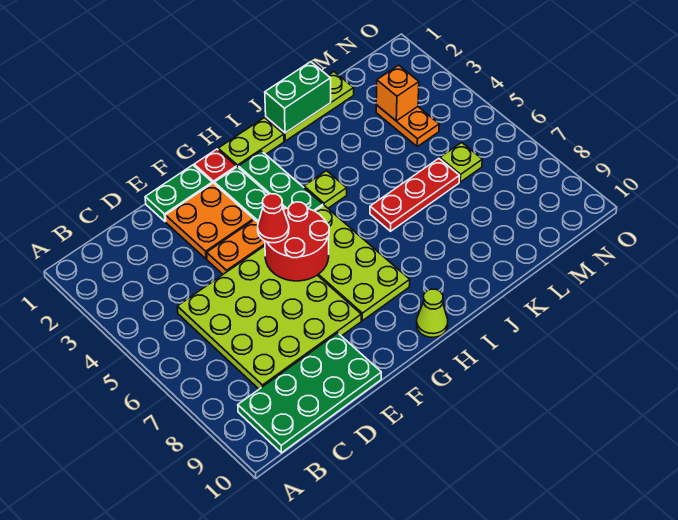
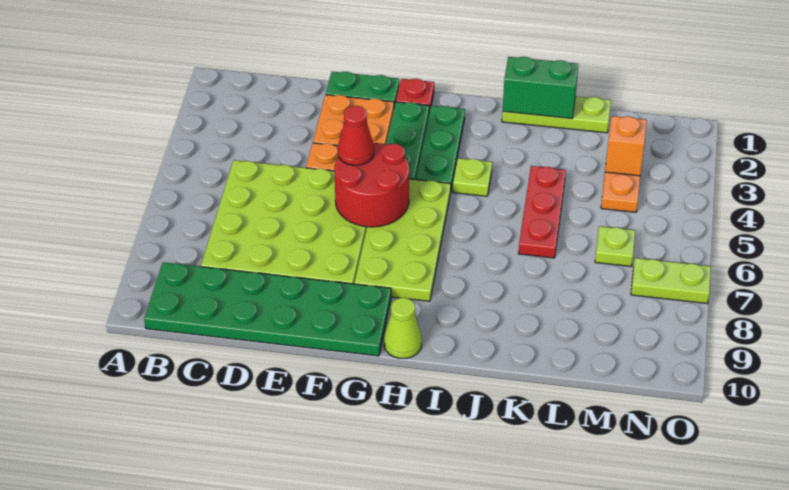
green 2x4 plate [238,333,381,453] -> green 2x6 plate [144,262,391,356]
lime 1x2 plate [218,118,284,168] -> lime 1x2 plate moved to [631,258,711,303]
red 1x3 plate [370,159,459,231] -> red 1x3 plate turned to [518,166,566,258]

